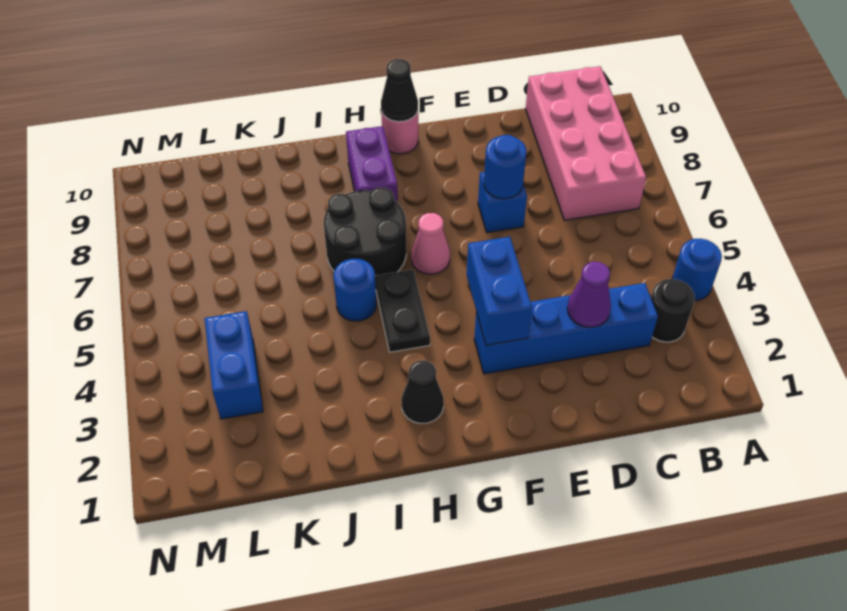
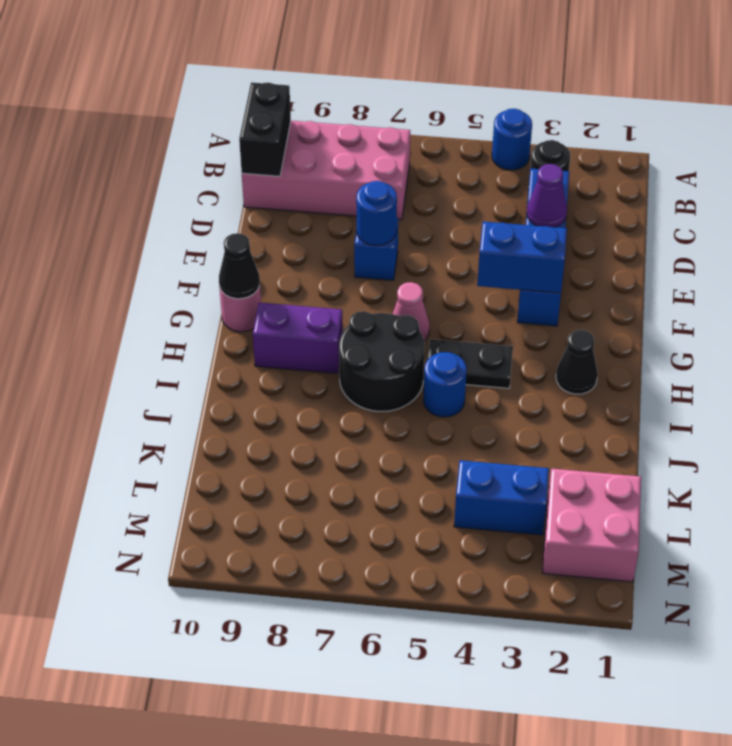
none -> black 1x2 brick [239,82,291,176]
none -> pink 2x2 brick [543,469,641,582]

